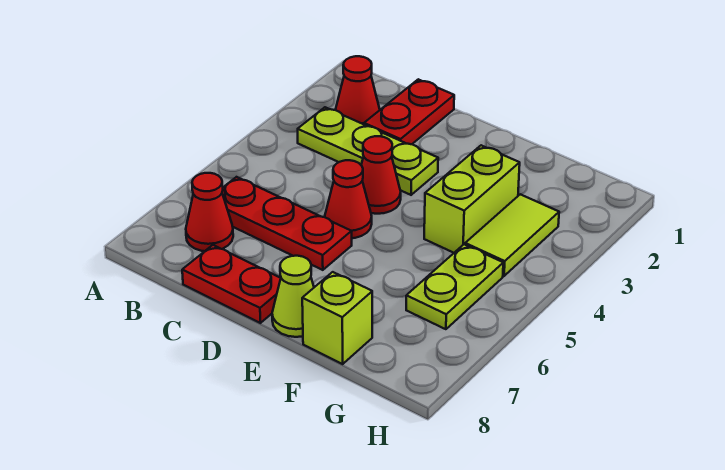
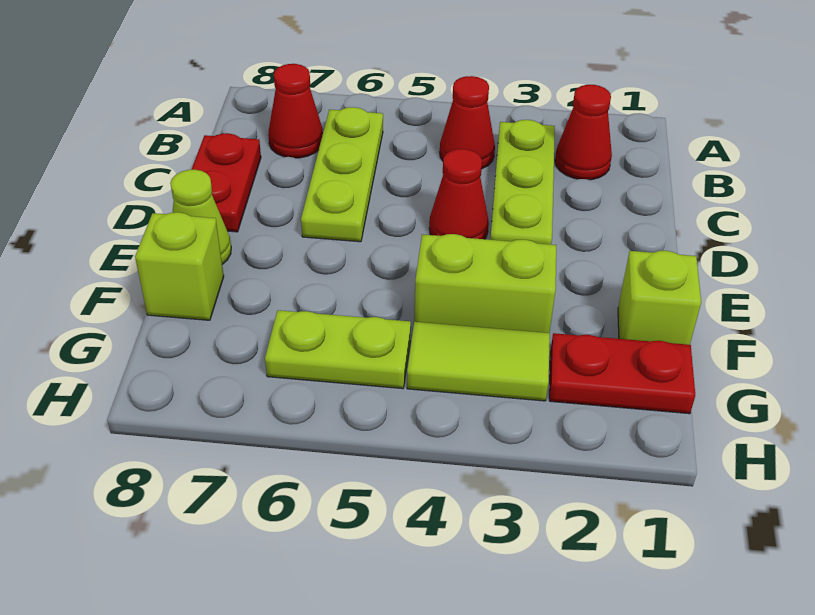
red 1x3 plate [222,177,352,270] -> lime 1x3 plate [301,107,383,242]
red 1x2 plate [364,79,454,144] -> red 1x2 plate moved to [549,333,695,414]
red 1x1 cone [325,160,372,238] -> red 1x1 cone moved to [440,76,495,169]
none -> lime 1x1 brick [618,251,701,345]

